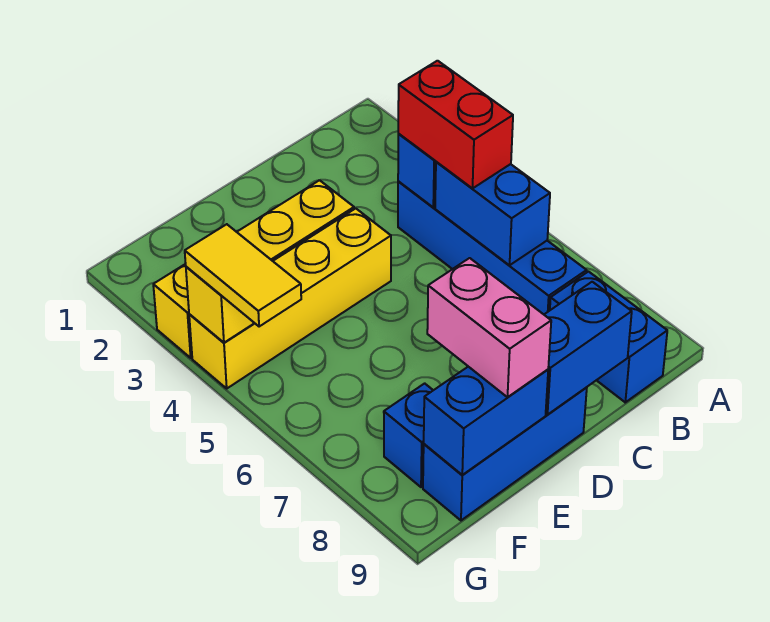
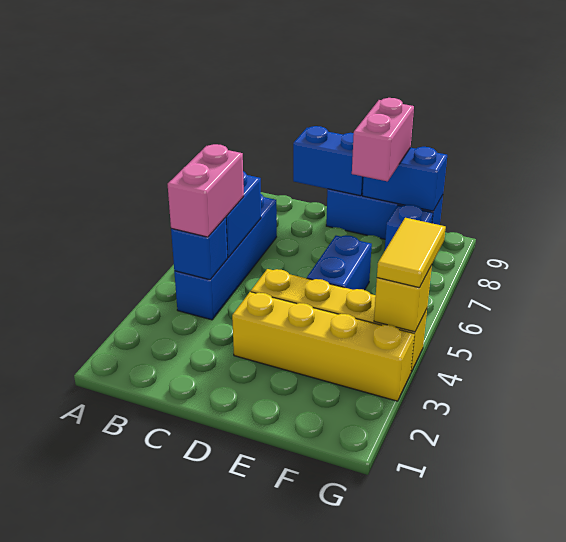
red 1x2 brick [398,61,513,188] -> pink 1x2 brick [168,144,244,237]
blue 1x2 brick [550,272,667,402] -> blue 1x2 brick moved to [307,235,372,290]

